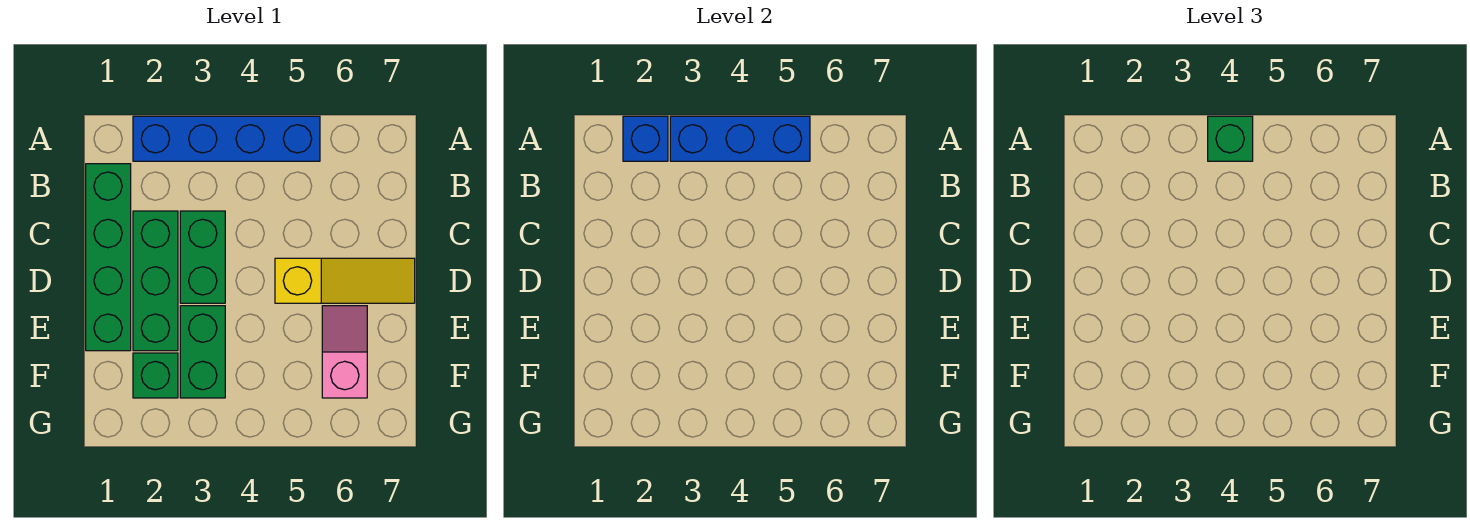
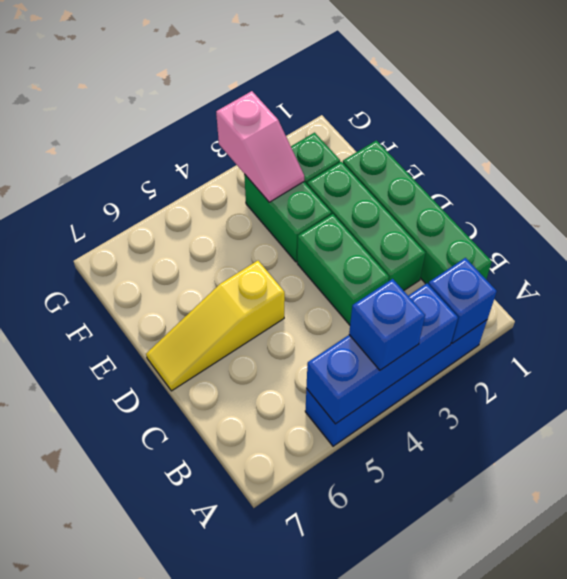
green 1x1 brick [1208,116,1253,161] -> blue 1x1 brick [349,279,425,370]
pink 1x2 slope [322,306,367,398] -> pink 1x2 slope moved to [216,91,304,202]

